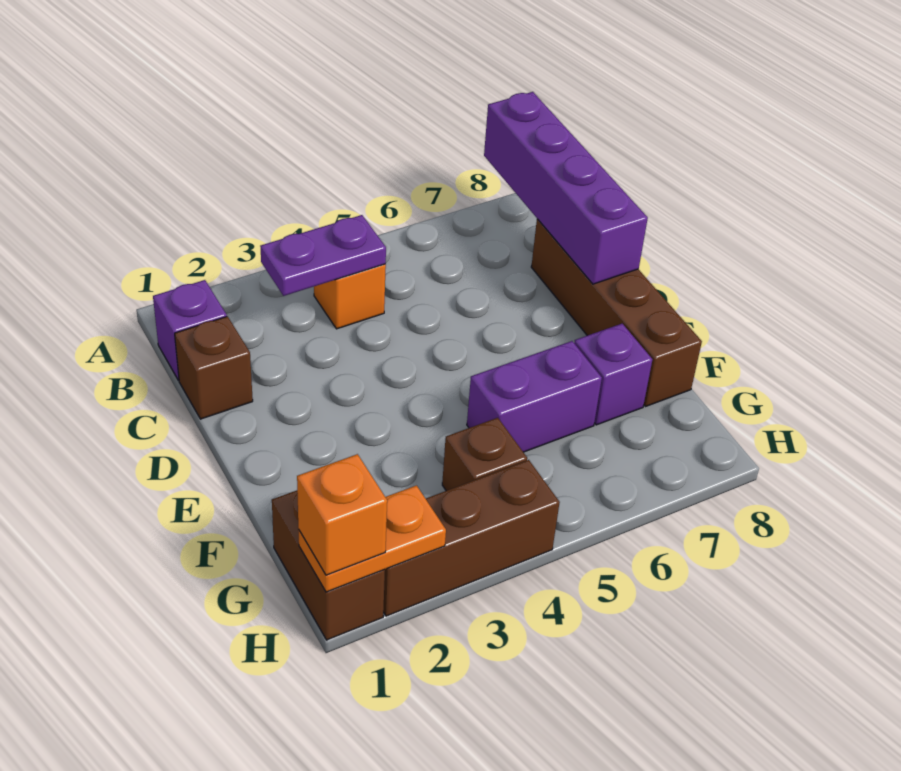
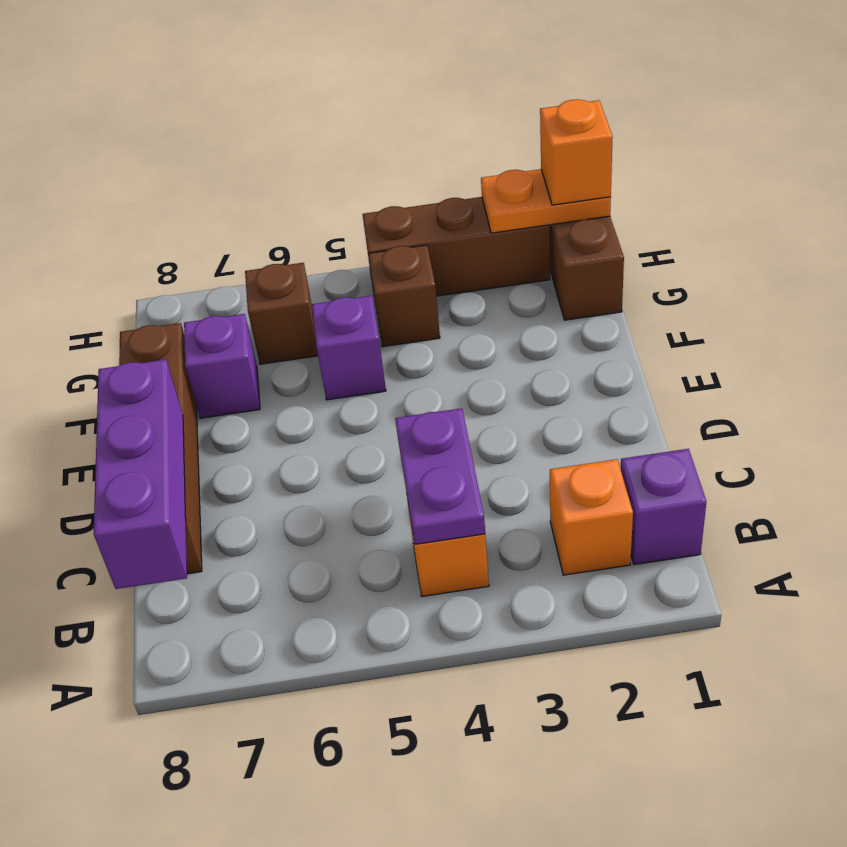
purple 1x4 brick [484,92,648,284] -> purple 1x3 brick [94,359,187,589]
none -> orange 1x1 brick [550,459,633,575]
purple 1x2 plate [260,215,386,296] -> purple 1x2 plate turned to [395,408,485,544]
brown 1x1 brick [175,316,253,419] -> brown 1x1 brick moved to [245,263,318,364]
purple 1x2 brick [467,341,602,452] -> purple 1x1 brick [312,296,386,400]

